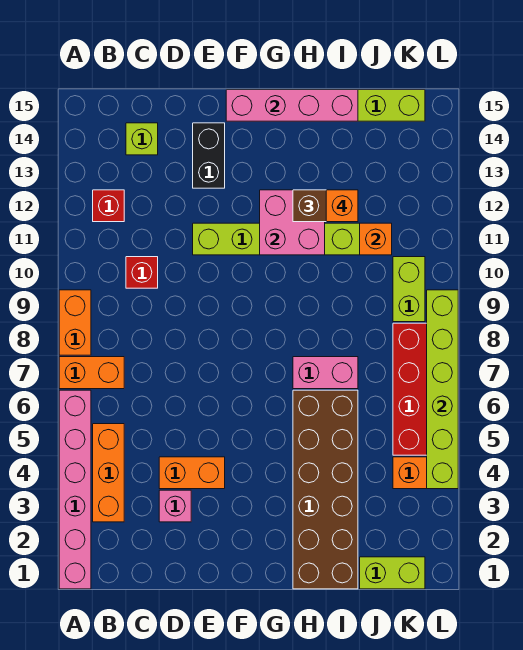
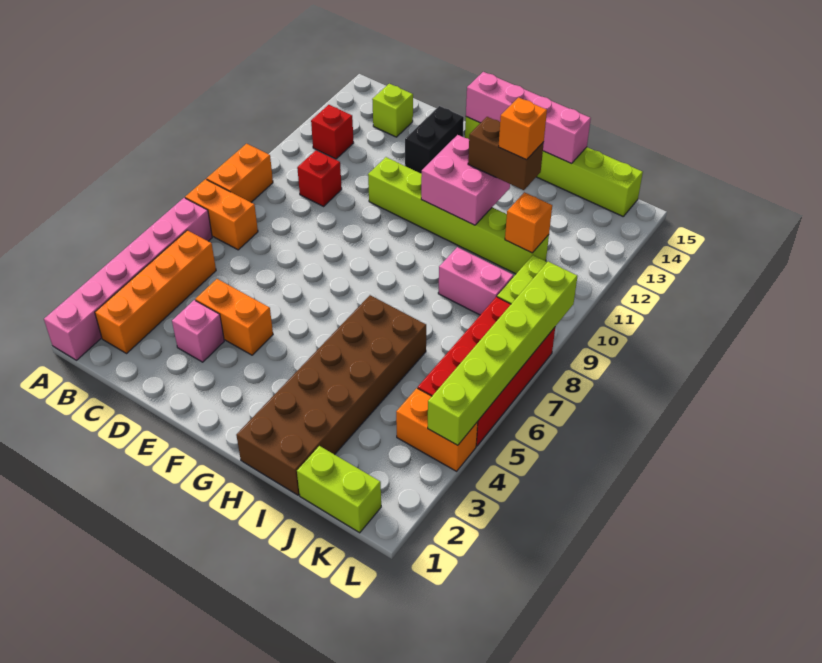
orange 1x3 brick [93,424,124,522] -> orange 1x4 brick [95,230,216,353]
pink 1x2 brick [293,357,358,389] -> pink 1x2 brick moved to [438,247,513,315]

